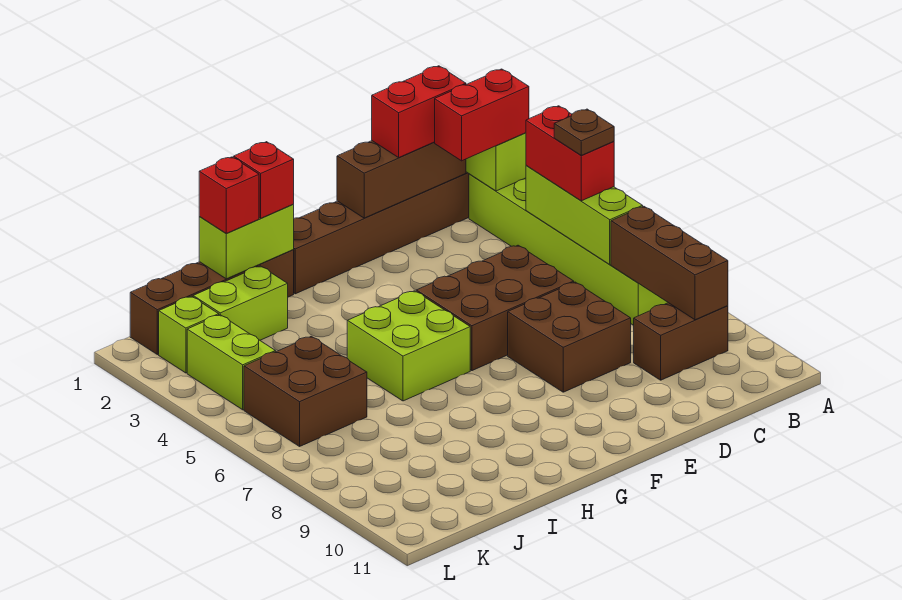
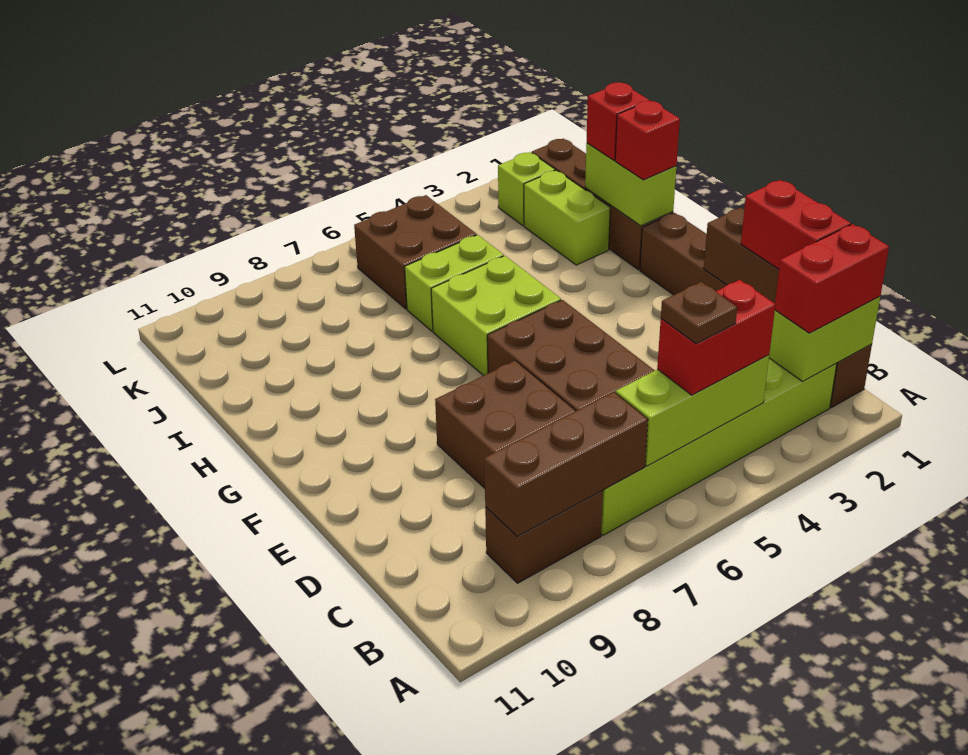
red 1x2 brick [435,69,529,161] -> red 1x2 brick turned to [775,224,889,333]
brown 1x2 brick [634,303,728,380] -> brown 1x2 brick turned to [485,491,603,583]
lime 1x2 brick [187,315,276,410] -> lime 1x2 brick moved to [405,235,504,331]

